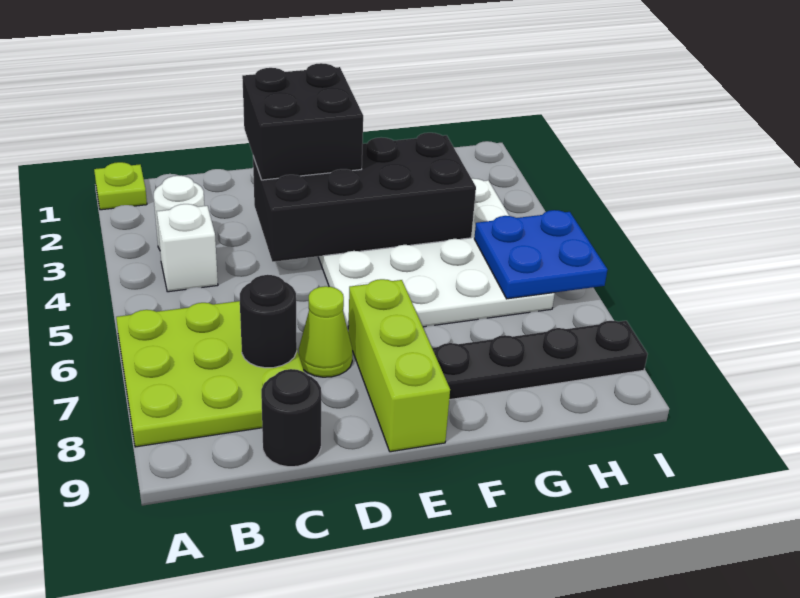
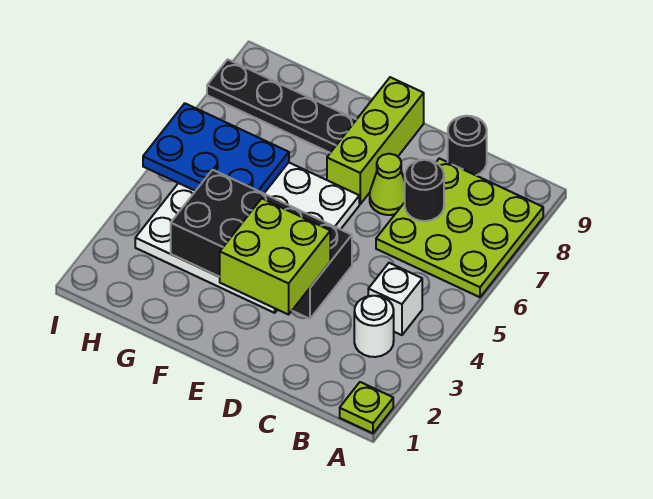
black 2x2 brick [242,63,363,180] -> lime 2x2 brick [220,198,330,315]
blue 2x2 plate [474,210,607,299] -> blue 2x3 plate [143,103,289,193]

